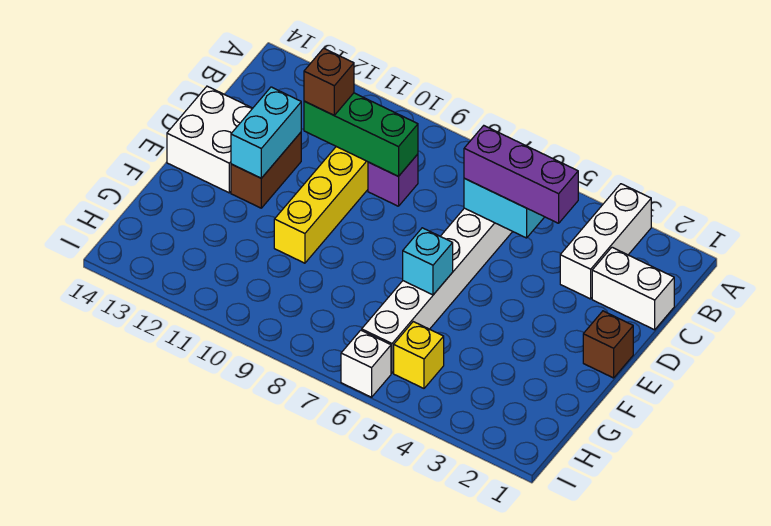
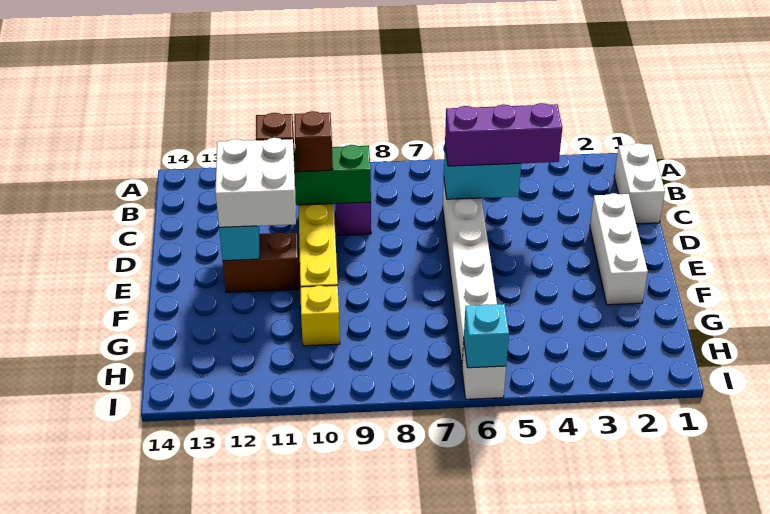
white 1x3 brick [560,184,651,299] -> white 1x3 brick moved to [590,193,648,305]
white 1x2 brick [592,247,674,330] -> white 1x2 brick turned to [614,143,665,224]
brown 1x2 brick [231,132,301,208] -> brown 1x2 brick turned to [223,232,300,292]
white 2x2 brick [167,86,253,193] -> white 2x2 brick moved to [215,138,296,227]
brown 1x1 brick [583,311,633,378] -> brown 1x1 brick moved to [294,111,333,172]
cyan 1x1 brick [403,228,453,295] -> cyan 1x1 brick moved to [463,304,509,368]
yellow 1x1 brick [394,322,444,388] -> yellow 1x1 brick moved to [300,285,340,346]

